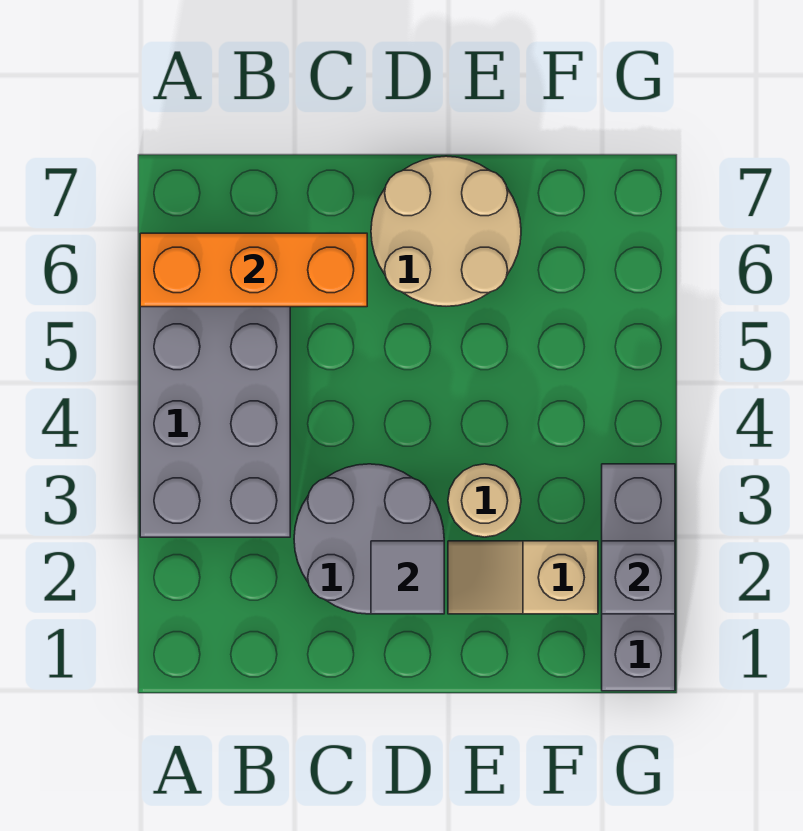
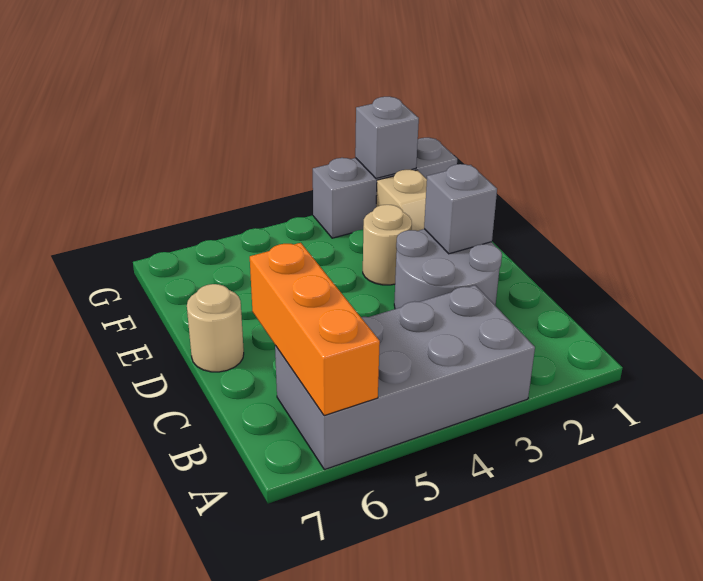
grey 1x1 tile [371,541,444,614] -> grey 1x1 brick [424,164,497,254]
tan 2x2 round brick [371,156,521,306] -> tan 1x1 round brick [187,284,244,372]

